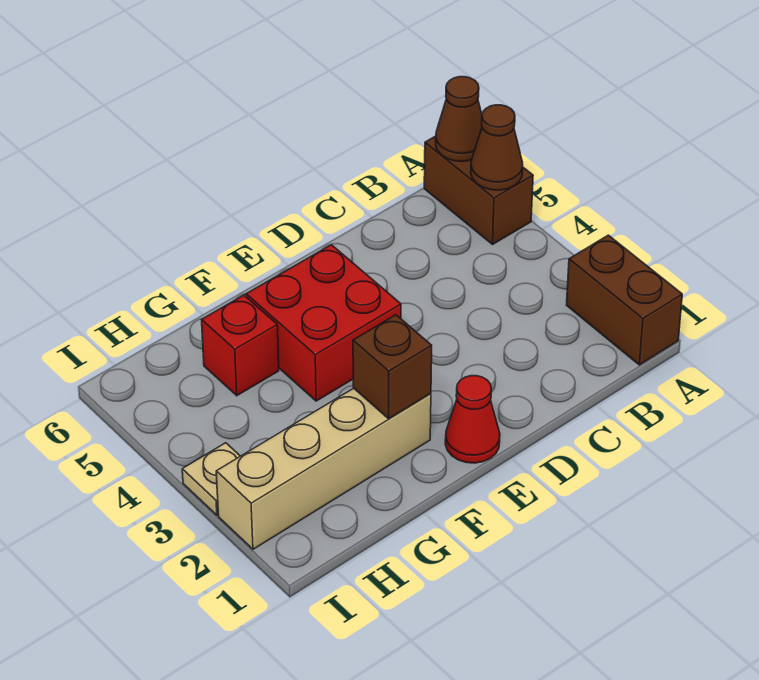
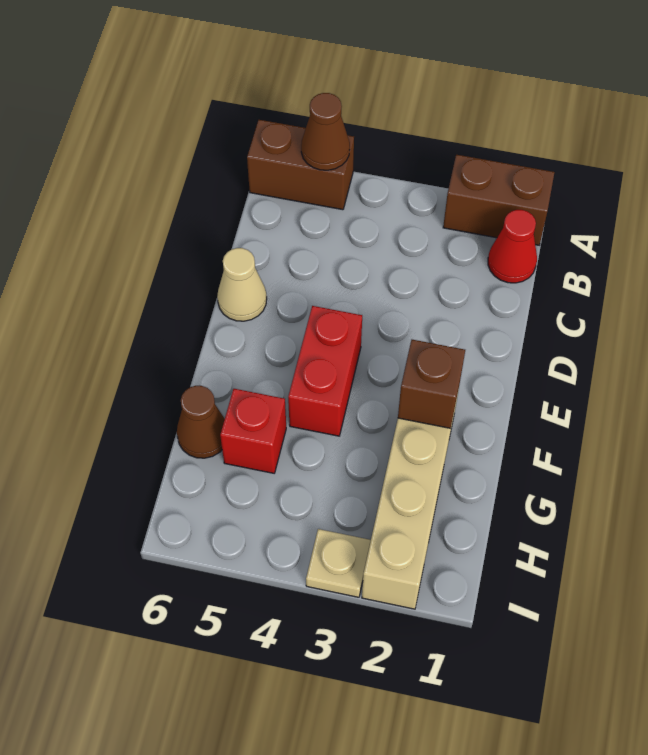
brown 1x1 cone [436,77,482,161] -> brown 1x1 cone moved to [177,386,225,458]
none -> tan 1x1 cone [217,248,267,321]
red 1x1 cone [445,376,500,463] -> red 1x1 cone moved to [488,210,537,283]
red 2x2 brick [246,245,401,401] -> red 1x2 brick [288,306,362,436]

